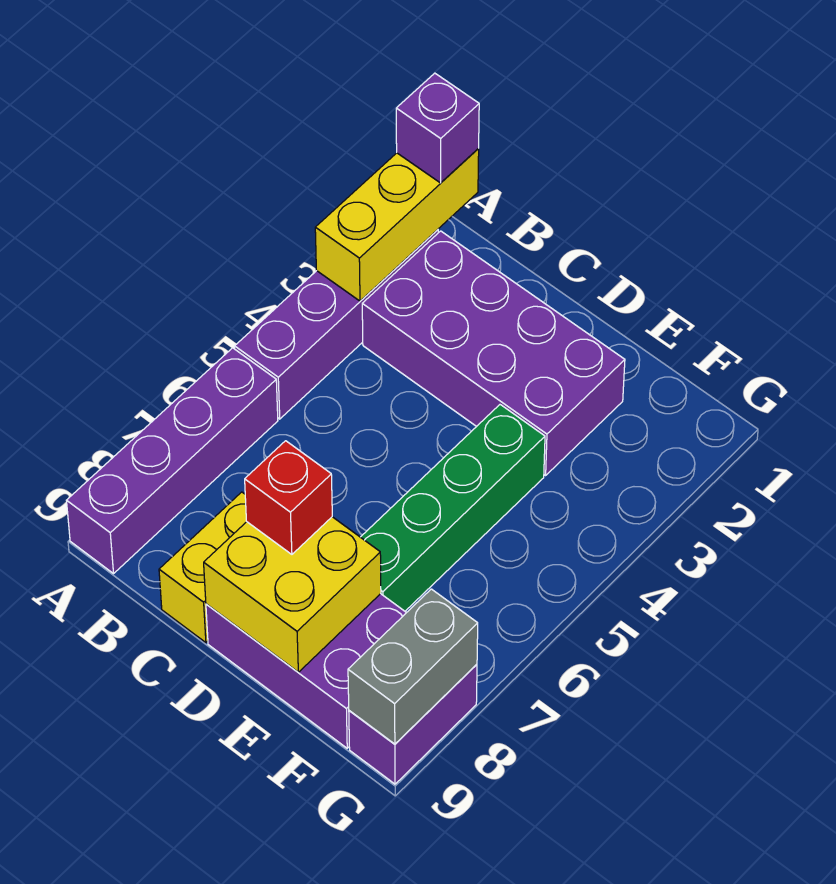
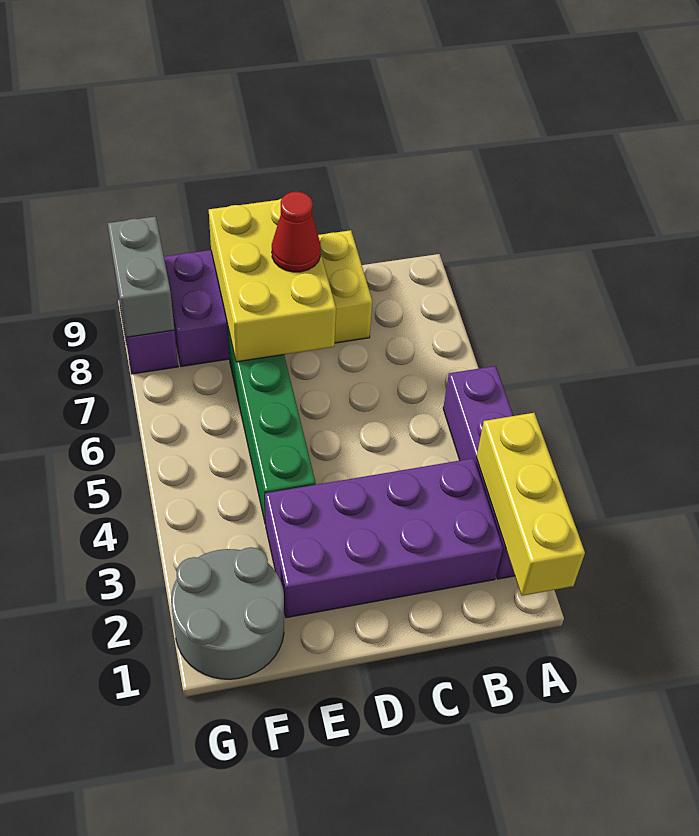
purple 1x1 brick [396,73,479,183] -> none
purple 1x4 brick [67,348,278,573] -> none
yellow 2x2 brick [204,517,381,672] -> yellow 2x3 brick [209,199,336,362]
red 1x1 brick [245,441,332,554] -> red 1x1 cone [272,192,321,272]
none -> grey 2x2 round brick [171,547,284,679]

